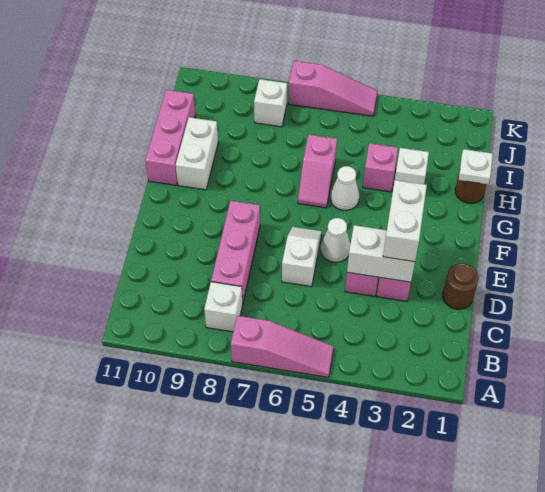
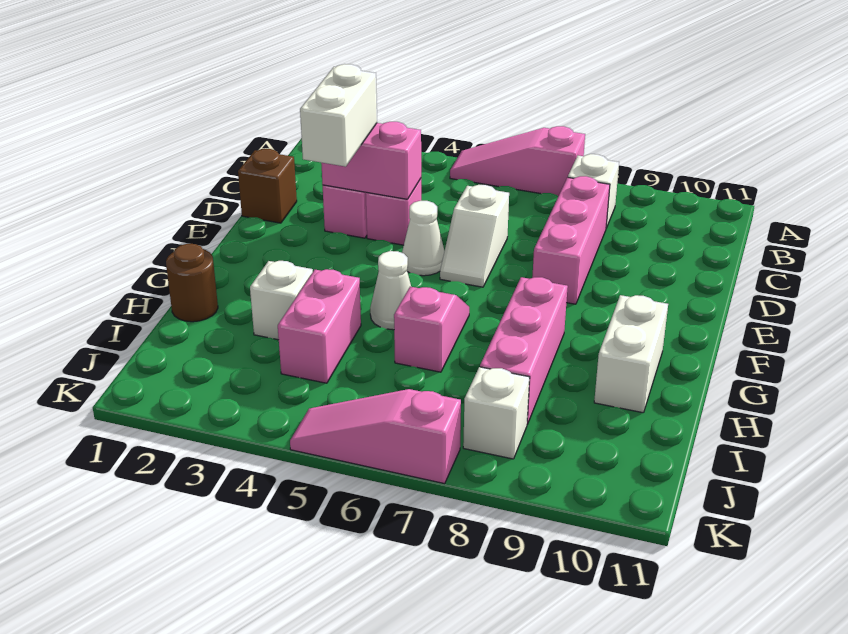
brown 1x1 round brick [443,263,479,309] -> brown 1x1 brick [238,149,297,223]
white 1x2 brick [347,225,415,282] -> pink 1x2 brick [321,122,421,199]
pink 1x3 brick [145,90,195,185] -> pink 1x3 brick moved to [480,277,568,424]
white 1x1 plate [459,149,493,184] -> none
pink 1x1 brick [363,143,398,192] -> pink 1x2 brick [278,269,361,383]

